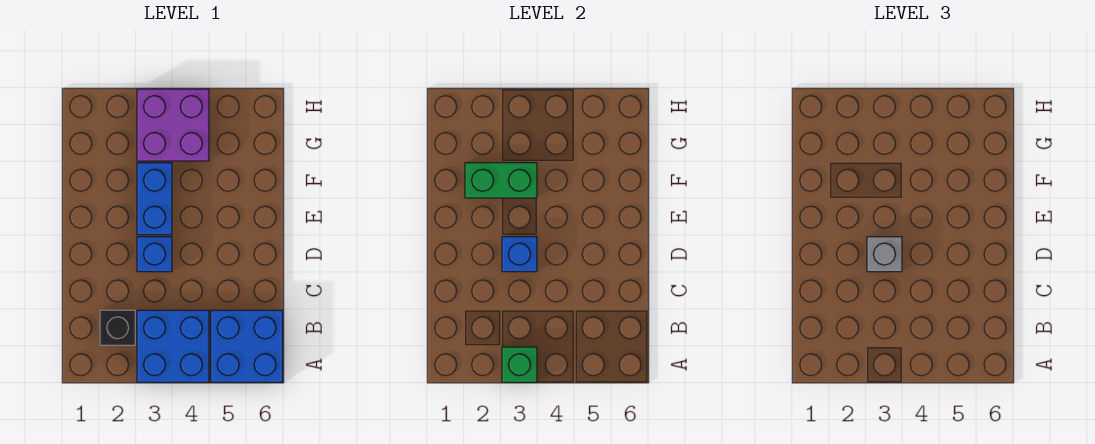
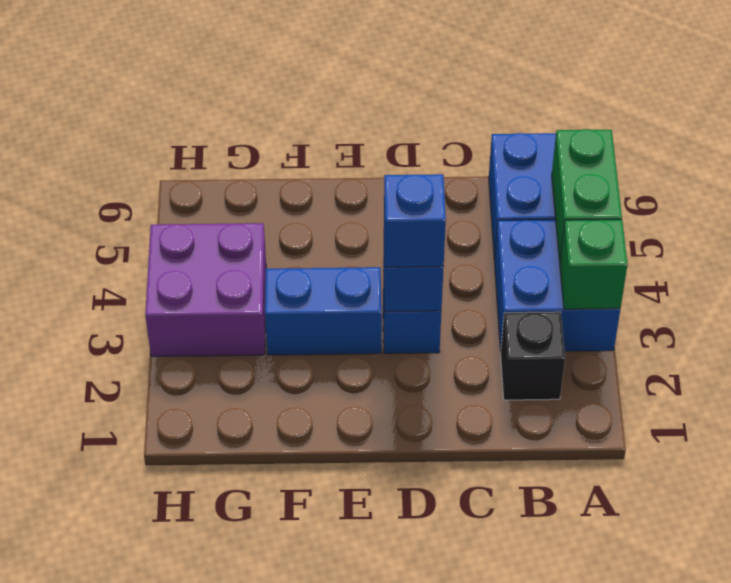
grey 1x1 brick [867,237,902,272] -> blue 1x1 brick [384,174,446,267]
green 1x2 brick [465,163,537,198] -> green 1x2 brick moved to [552,129,622,262]

